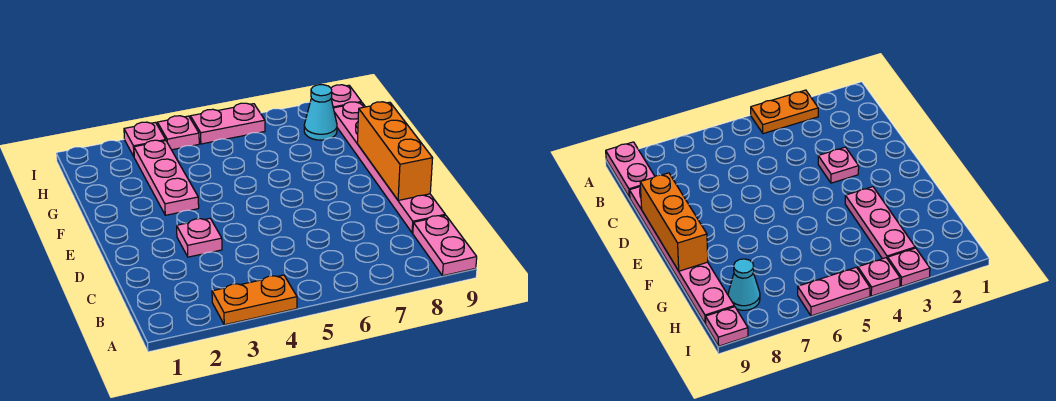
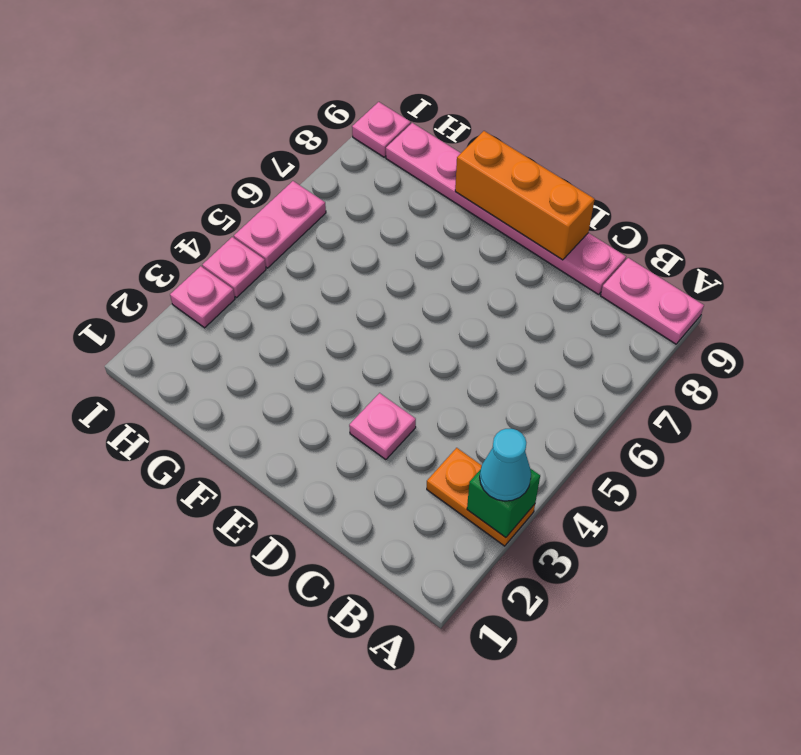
orange 1x2 plate [212,275,297,325] -> orange 1x2 plate turned to [427,448,535,546]
none -> green 1x1 brick [467,468,540,537]
pink 1x3 plate [134,140,199,215] -> none
cyan 1x1 cone [304,85,337,140] -> cyan 1x1 cone moved to [480,429,531,501]

